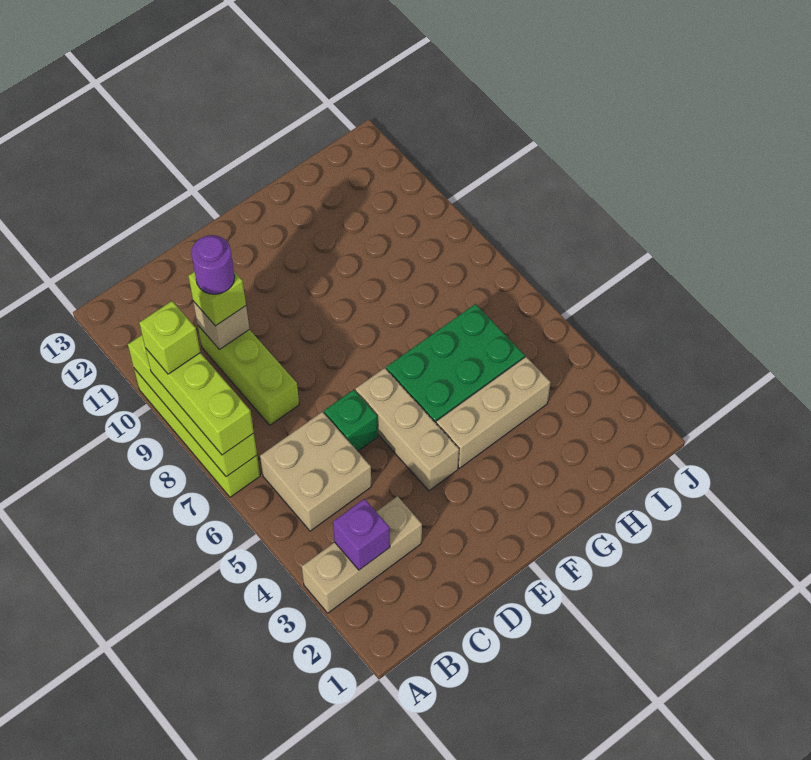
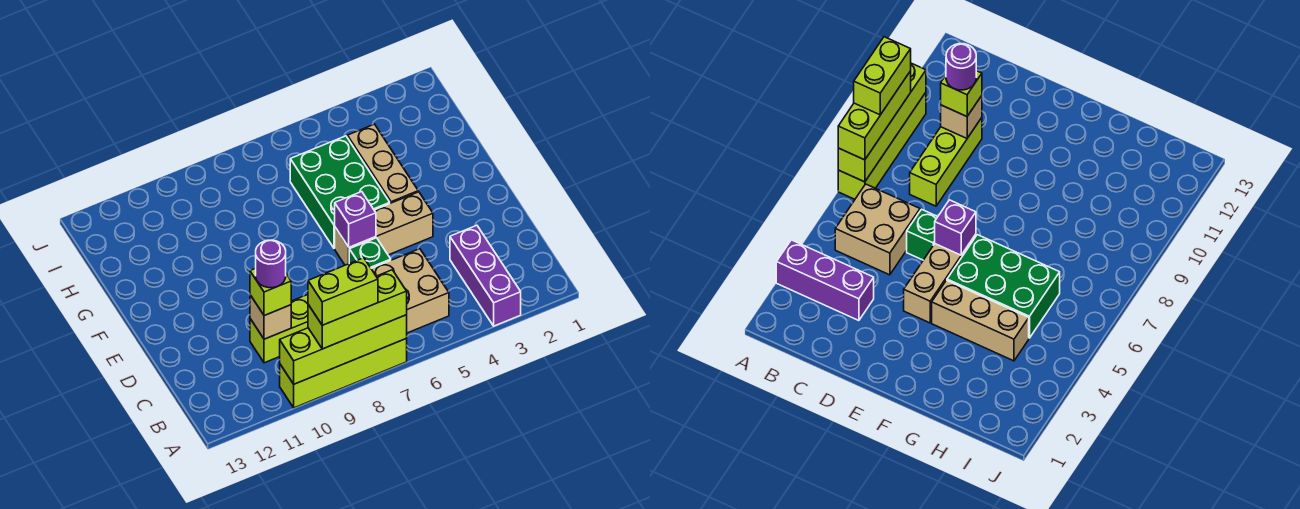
tan 1x3 brick [302,496,422,613] -> purple 1x3 brick [450,225,521,326]
lime 1x1 brick [139,301,200,374] -> lime 1x2 brick [308,258,378,325]
purple 1x1 brick [333,499,390,570] -> purple 1x1 brick moved to [335,192,376,247]

